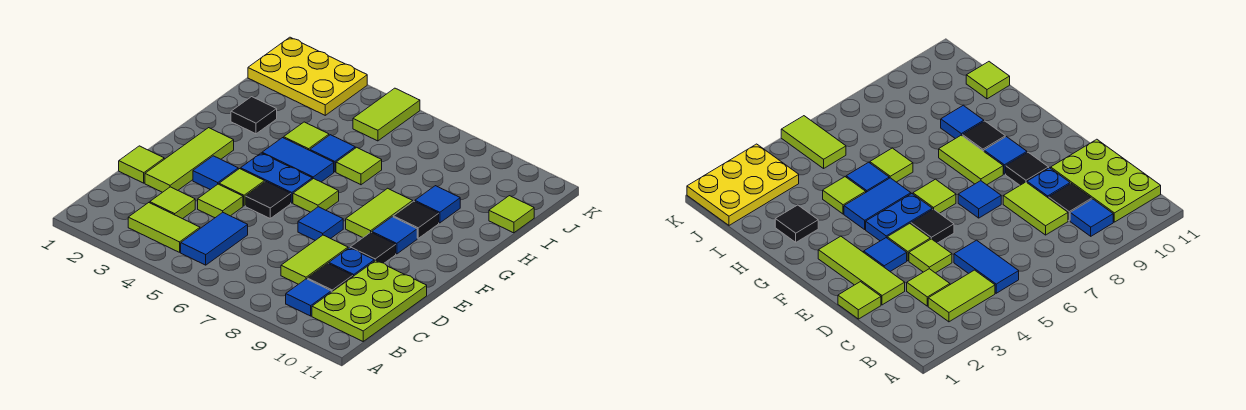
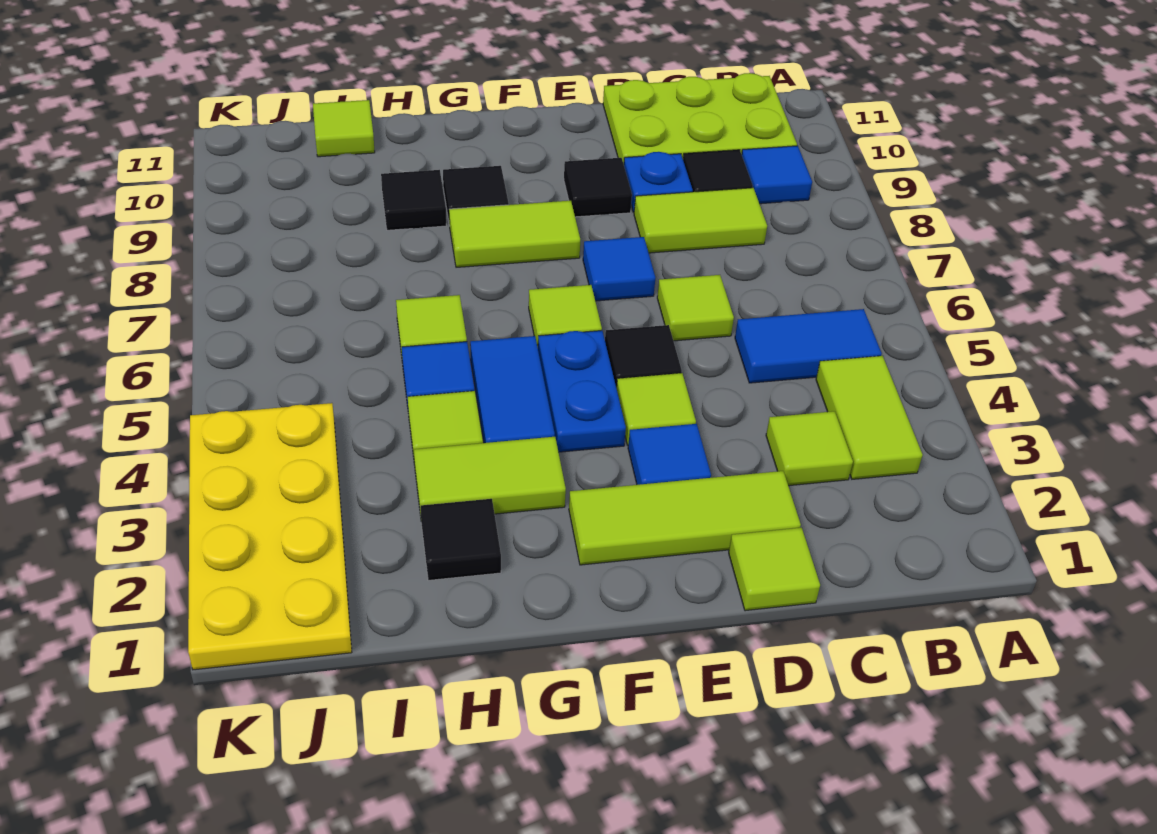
lime 1x1 tile [198,184,243,218] -> lime 1x1 tile moved to [657,275,734,341]
blue 1x1 tile [372,217,417,254] -> none
blue 1x1 tile [415,186,460,223] -> black 1x1 tile [381,170,446,230]
yellow 2x3 plate [248,37,367,115] -> yellow 2x4 plate [188,403,352,670]
lime 1x2 tile [353,88,420,141] -> lime 1x2 tile moved to [414,437,566,516]

